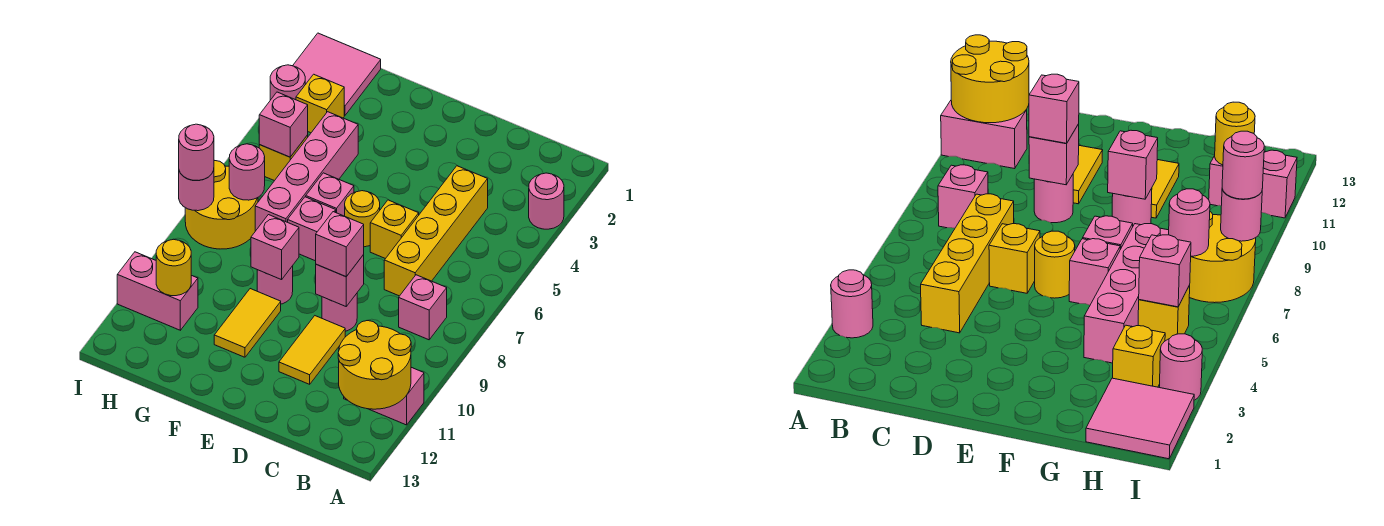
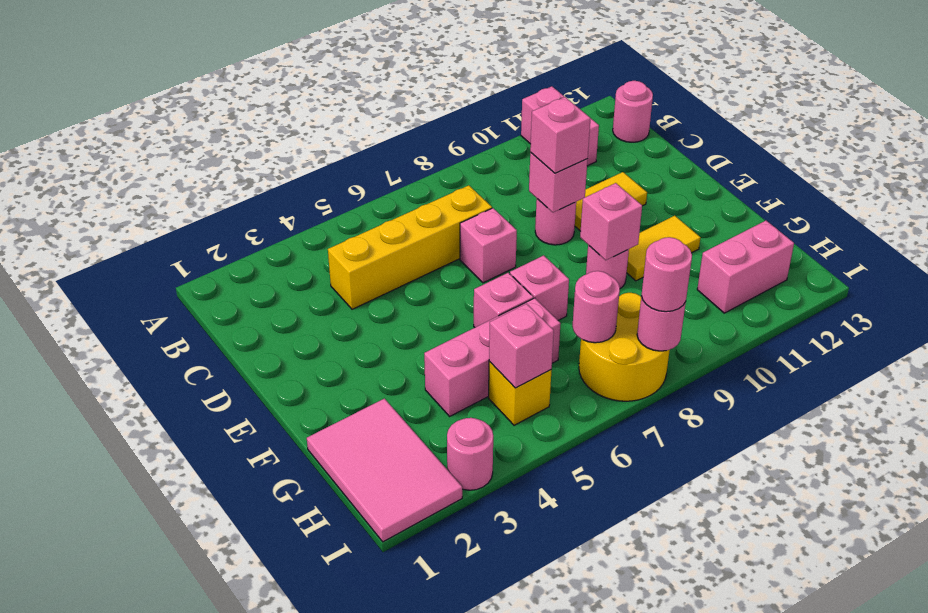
pink 1x1 round brick [529,173,564,229] -> pink 1x1 round brick moved to [613,81,653,142]
yellow 2x2 round brick [338,321,411,409] -> none
pink 1x1 brick [399,275,447,340] -> pink 1x1 brick moved to [460,208,517,283]
yellow 1x1 brick [370,200,419,259] -> none
yellow 1x1 round brick [345,191,380,247] -> none
pink 1x4 brick [255,112,358,231] -> pink 1x3 brick [424,298,561,416]
pink 2x2 tile [293,33,381,115] -> pink 2x3 tile [307,399,462,542]
yellow 1x1 brick [296,74,344,133] -> none
pink 1x2 brick [117,252,198,330] -> pink 1x2 brick turned to [697,221,794,313]
yellow 1x1 round brick [156,239,191,296] -> none

